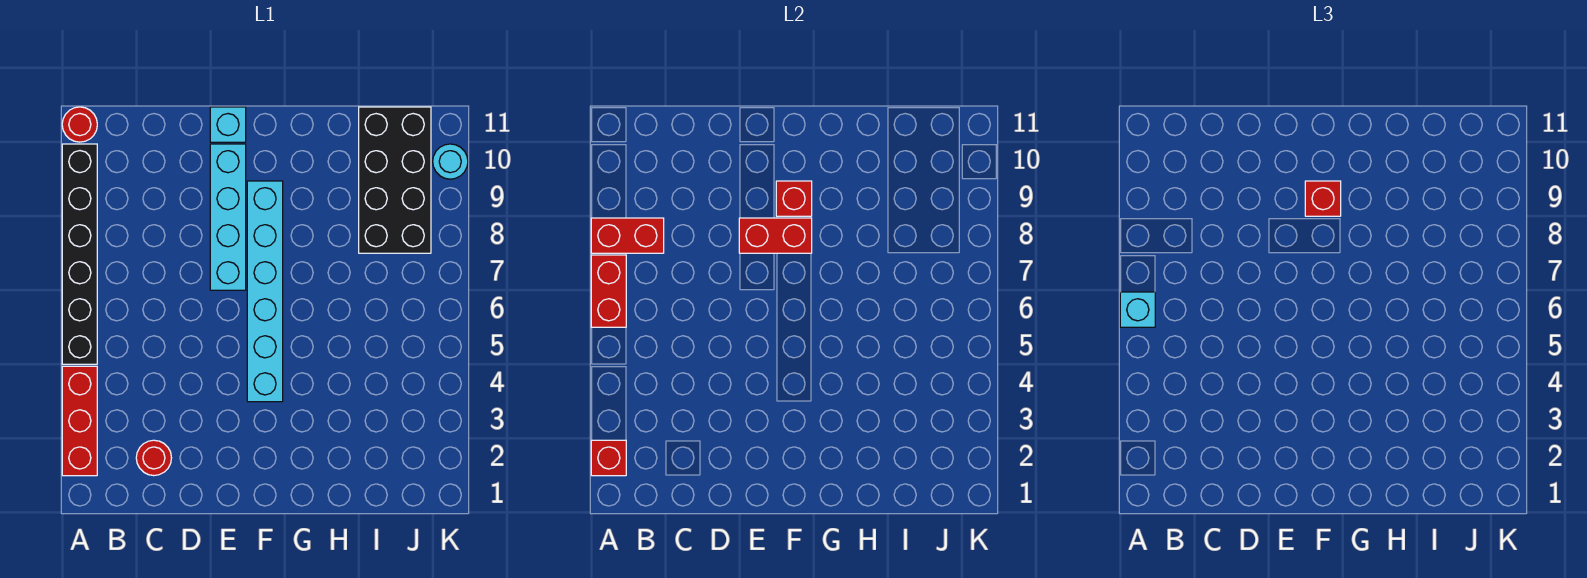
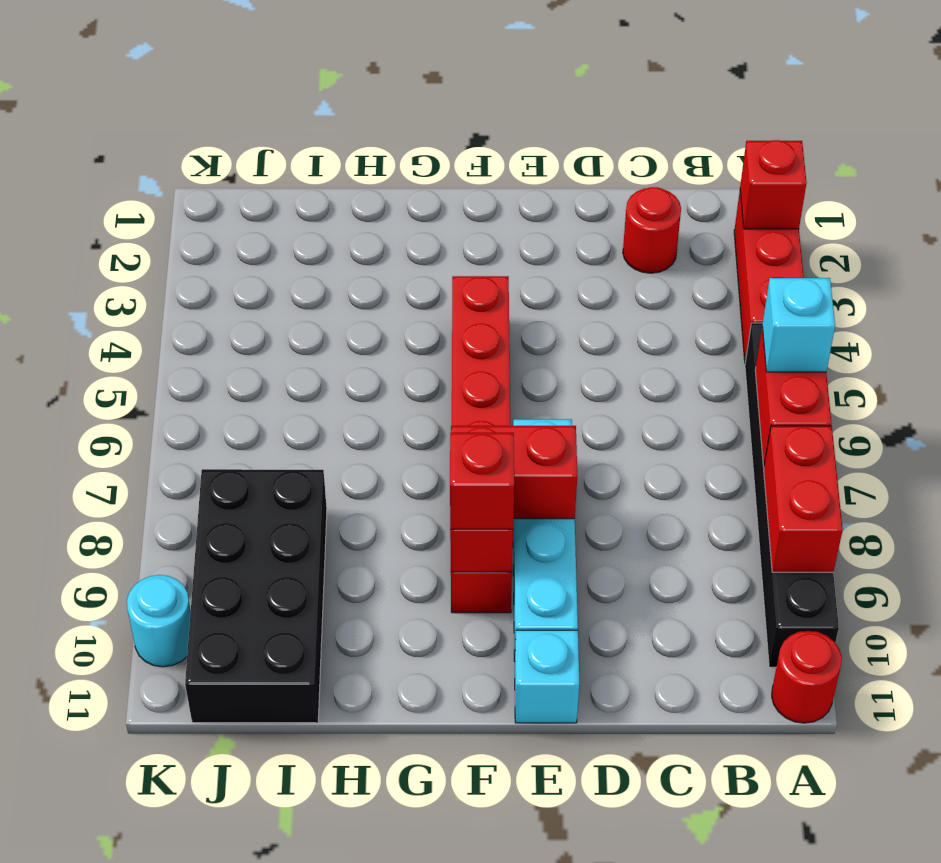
red 1x2 brick [591,218,664,253] -> red 1x2 brick turned to [764,426,843,572]
cyan 1x6 brick [247,181,283,402] -> red 1x6 brick [451,276,512,613]

